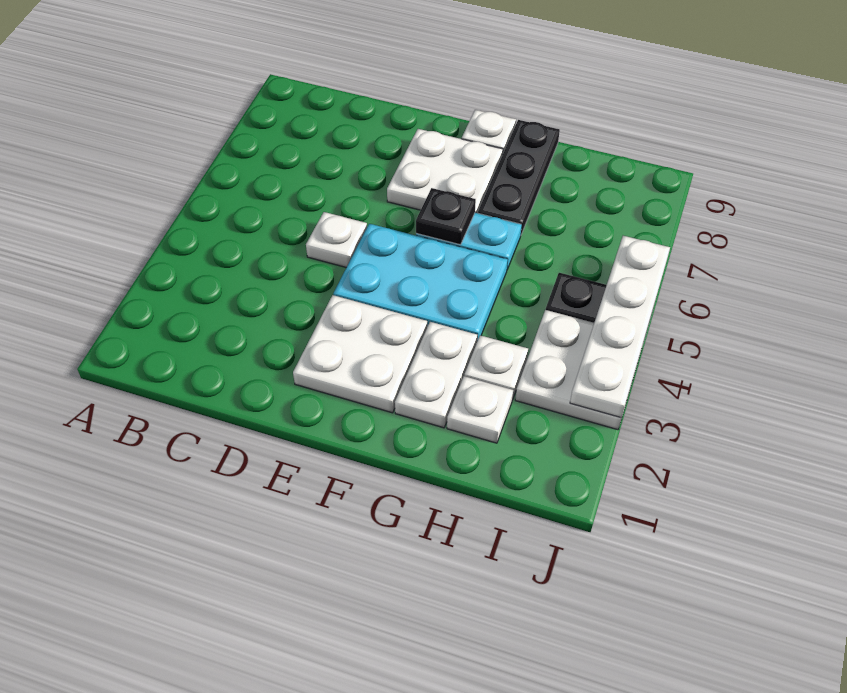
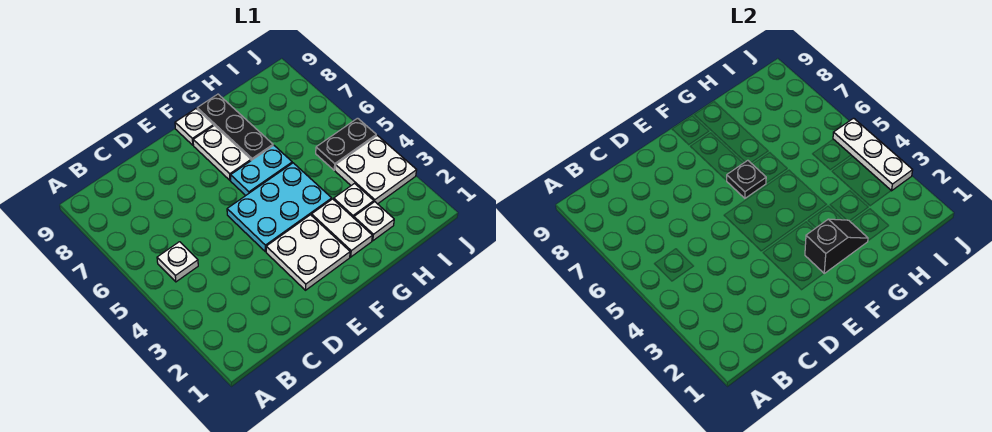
white 1x1 plate [306,212,367,268] -> white 1x1 plate moved to [157,242,198,282]
white 2x2 plate [387,129,503,213] -> white 1x2 plate [193,126,251,180]
none -> black 1x2 slope [805,219,868,273]
white 1x4 plate [570,236,670,418] -> white 1x3 plate [833,118,913,191]

